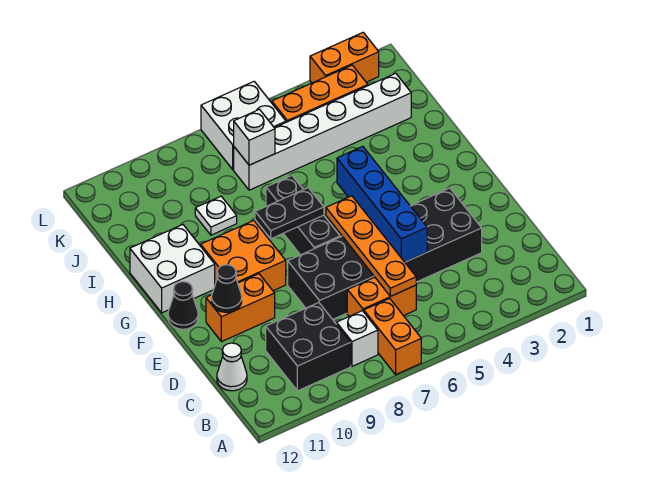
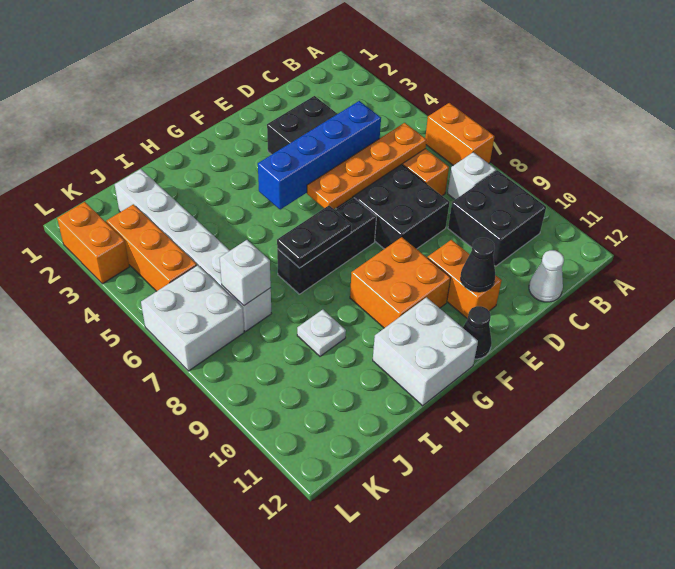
orange 1x2 brick [364,298,421,374] -> orange 1x2 brick turned to [425,103,495,166]
black 1x2 plate [255,188,324,239] -> black 1x2 plate turned to [277,206,352,268]

